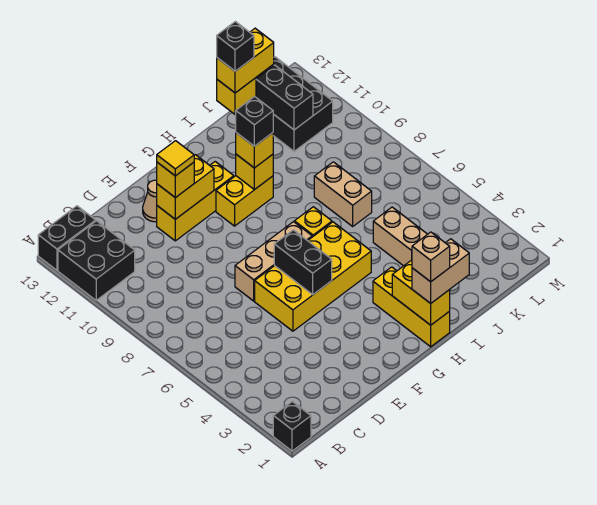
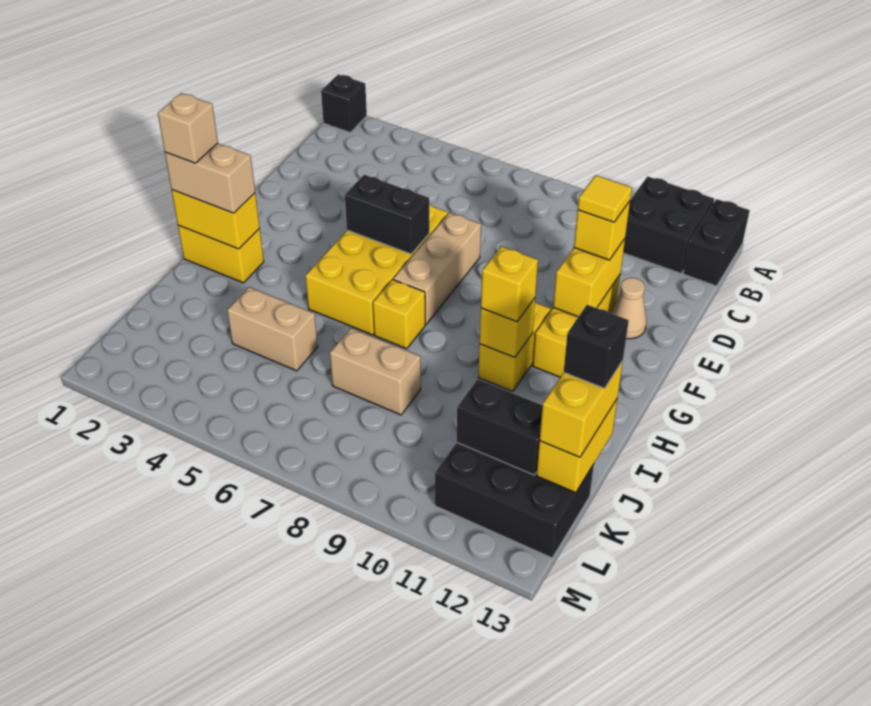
yellow 1x3 brick [373,267,450,347] -> yellow 1x2 brick [178,225,264,283]
tan 1x2 brick [412,239,469,303] -> tan 1x2 brick turned to [165,143,255,213]
black 1x1 brick [236,97,273,146] -> none

